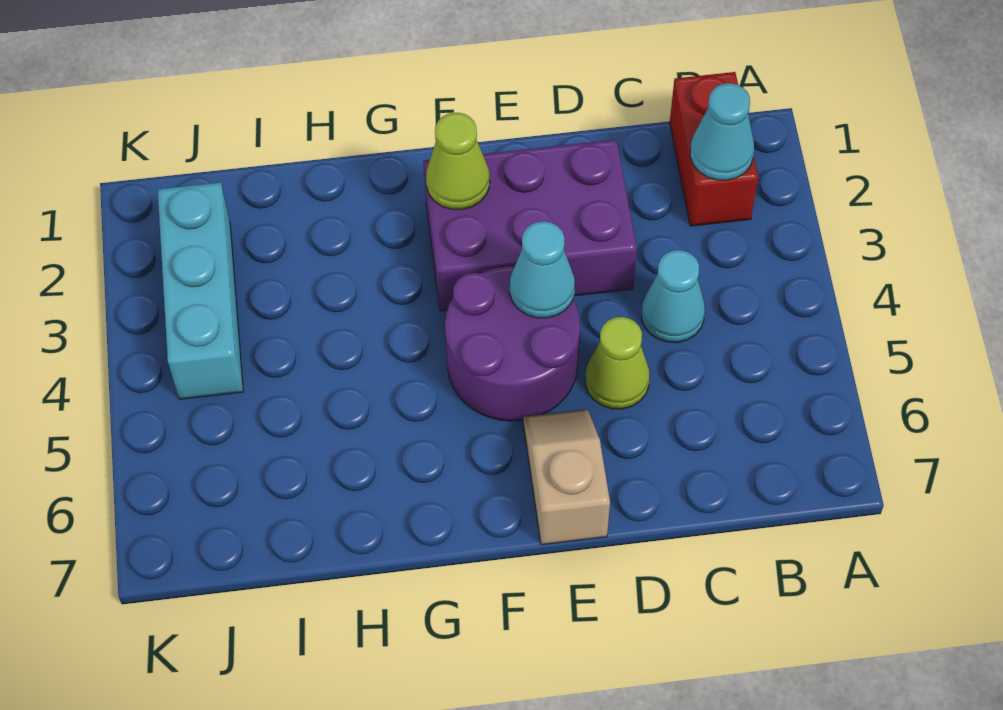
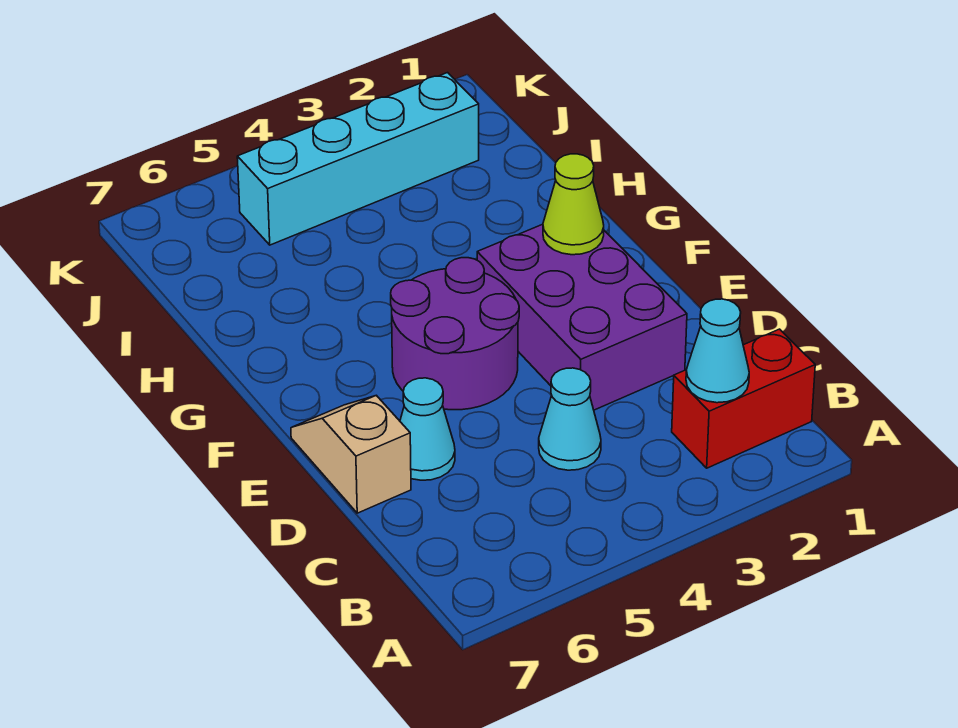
lime 1x1 cone [585,317,650,409] -> none
cyan 1x1 cone [510,221,575,318] -> cyan 1x1 cone moved to [400,378,455,480]
tan 1x2 slope [523,409,610,545] -> tan 1x2 slope turned to [291,395,411,513]
cyan 1x3 brick [158,182,243,399] -> cyan 1x4 brick [237,73,479,245]

